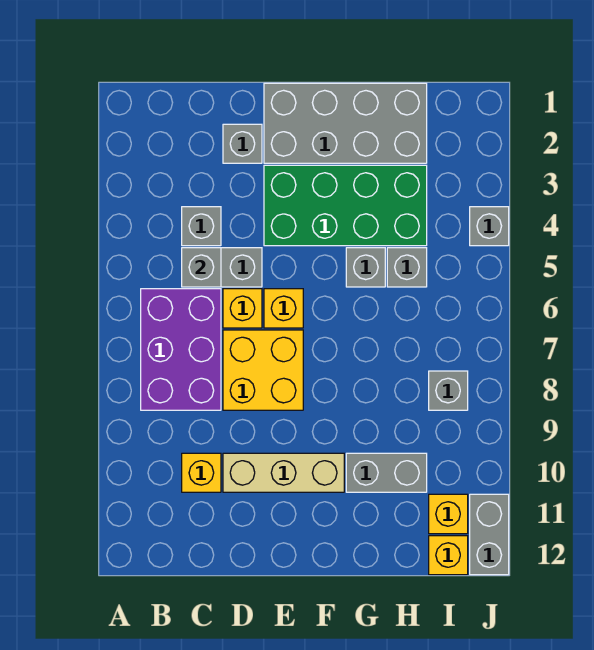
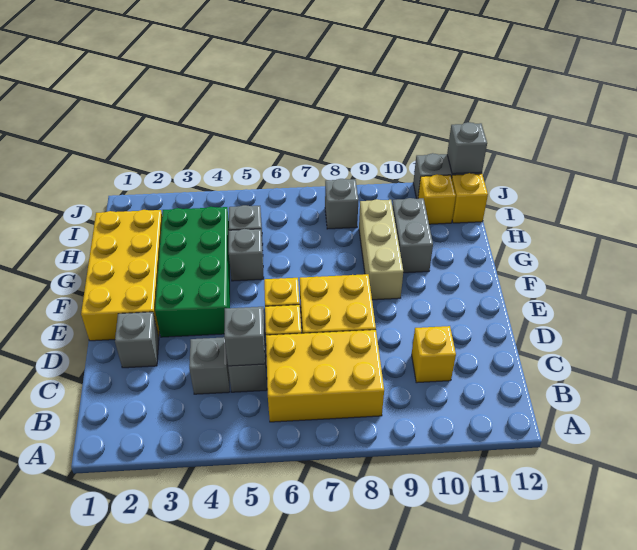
purple 2x3 brick [141,289,221,410] -> yellow 2x3 brick [266,330,384,422]
tan 1x3 brick [223,453,344,492] -> tan 1x3 brick moved to [359,199,403,300]
grey 2x4 brick [264,83,427,163] -> yellow 2x4 brick [81,210,162,341]
grey 1x1 brick [470,207,509,246] -> grey 1x1 brick moved to [447,122,487,174]

